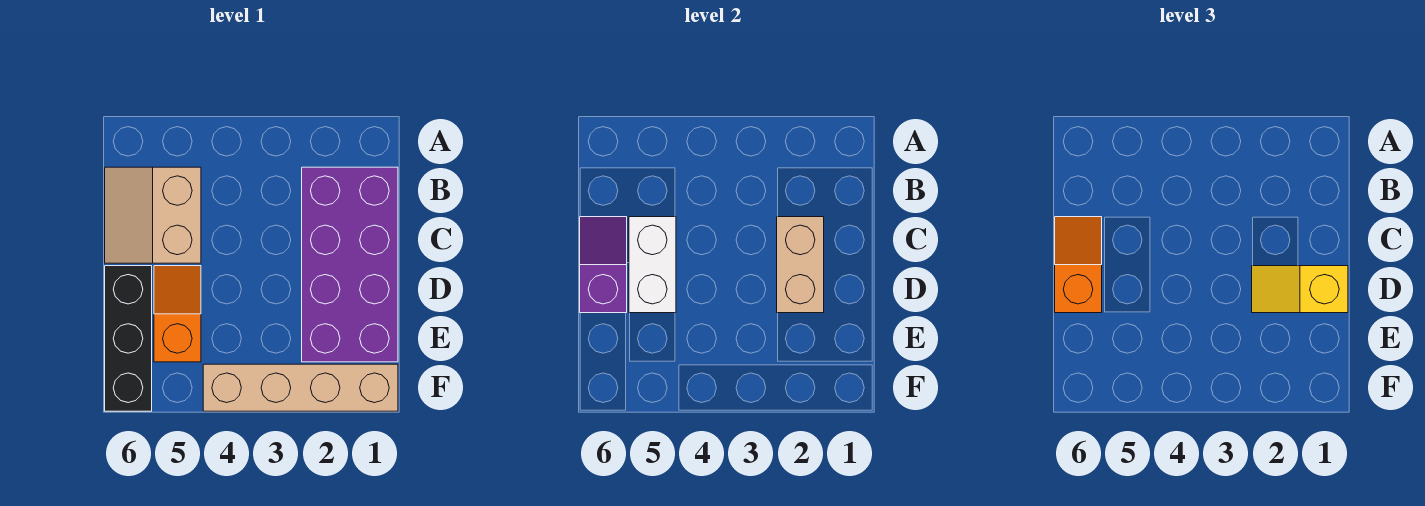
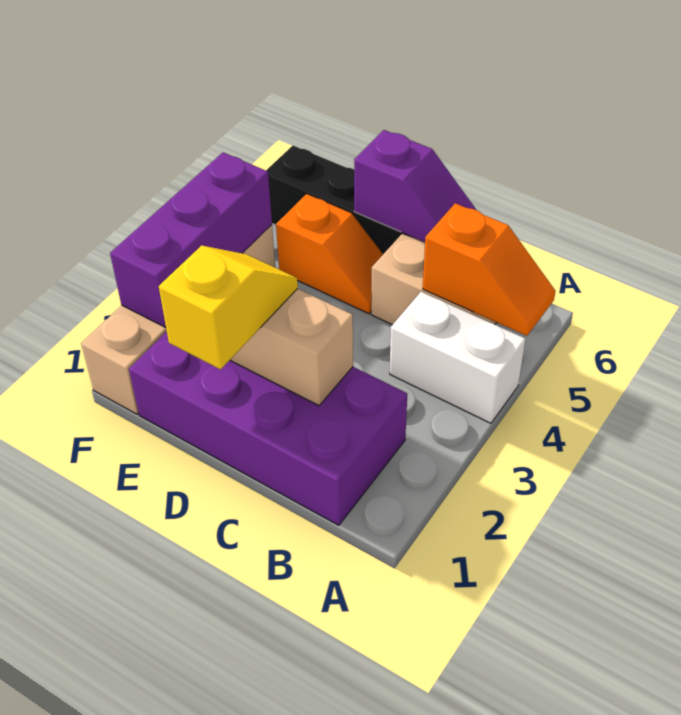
white 1x2 brick [629,217,676,313] -> white 1x2 brick moved to [390,292,525,423]
orange 1x2 slope [1055,217,1102,313] -> orange 1x2 slope moved to [423,203,555,336]
none -> purple 1x3 brick [110,152,272,328]

